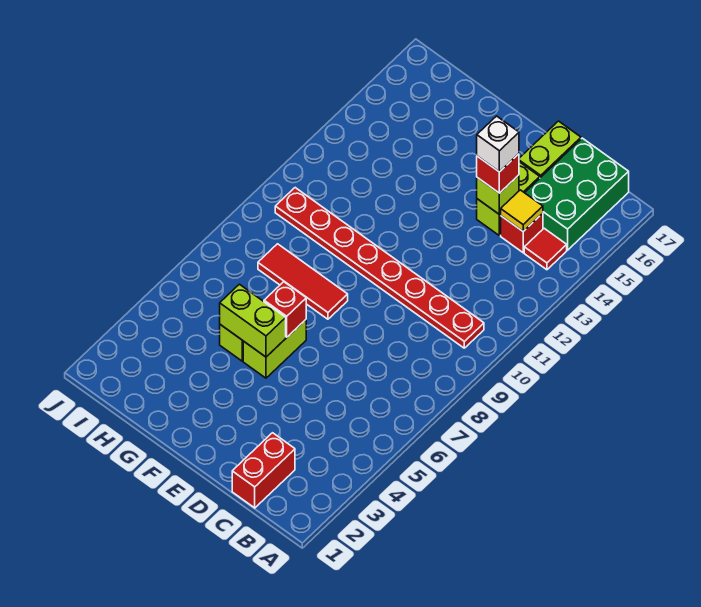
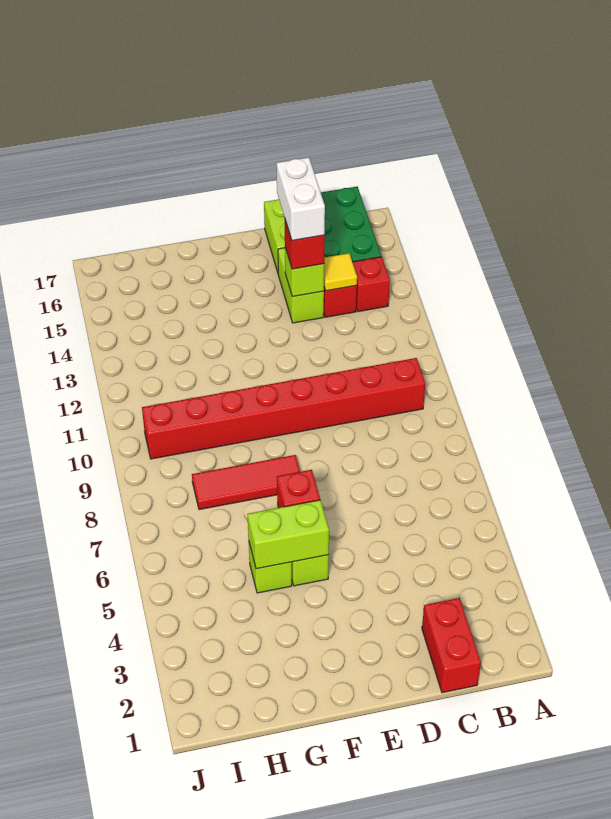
red 1x8 plate [275,188,484,348] -> red 1x8 brick [142,358,425,459]
red 1x1 tile [524,228,567,270] -> red 1x1 brick [353,257,390,312]
white 1x1 brick [477,116,519,172] -> white 1x2 brick [276,157,325,241]

